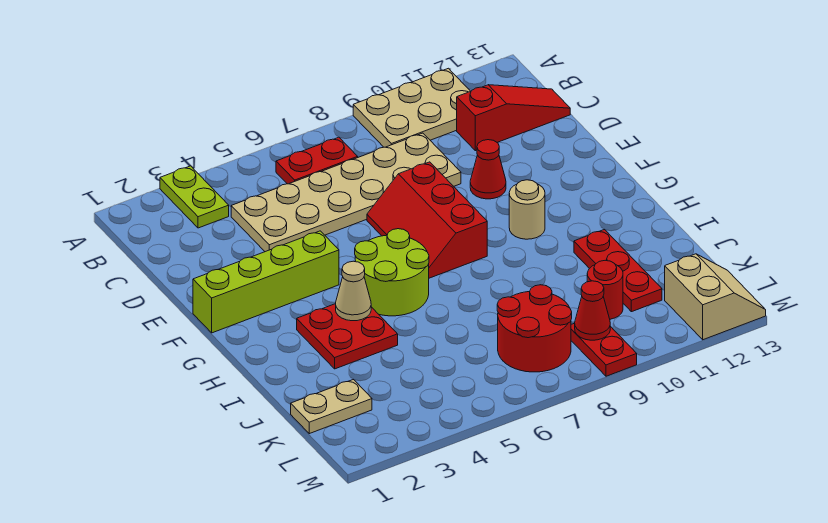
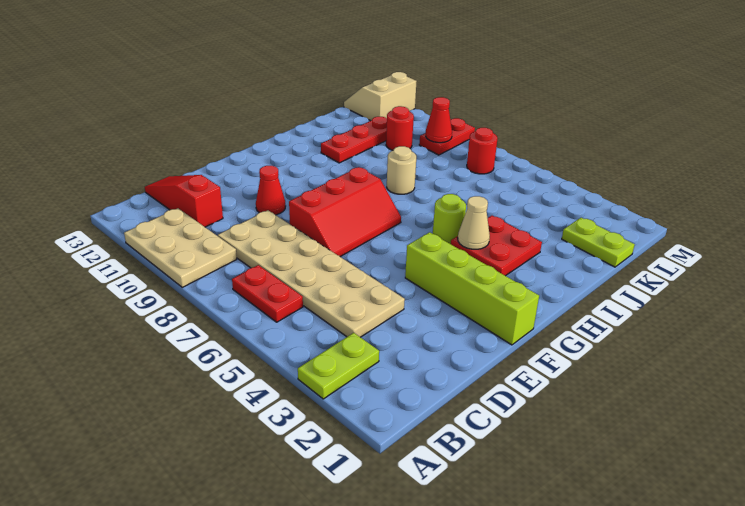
lime 2x2 round brick [355,229,429,316] -> lime 1x1 round brick [433,194,466,244]
tan 1x1 round brick [509,180,545,239] -> tan 1x1 round brick moved to [387,146,416,194]
tan 1x2 plate [291,379,372,434] -> lime 1x2 plate [562,218,635,267]
red 2x2 round brick [497,285,572,372] -> red 1x1 round brick [467,128,498,174]

